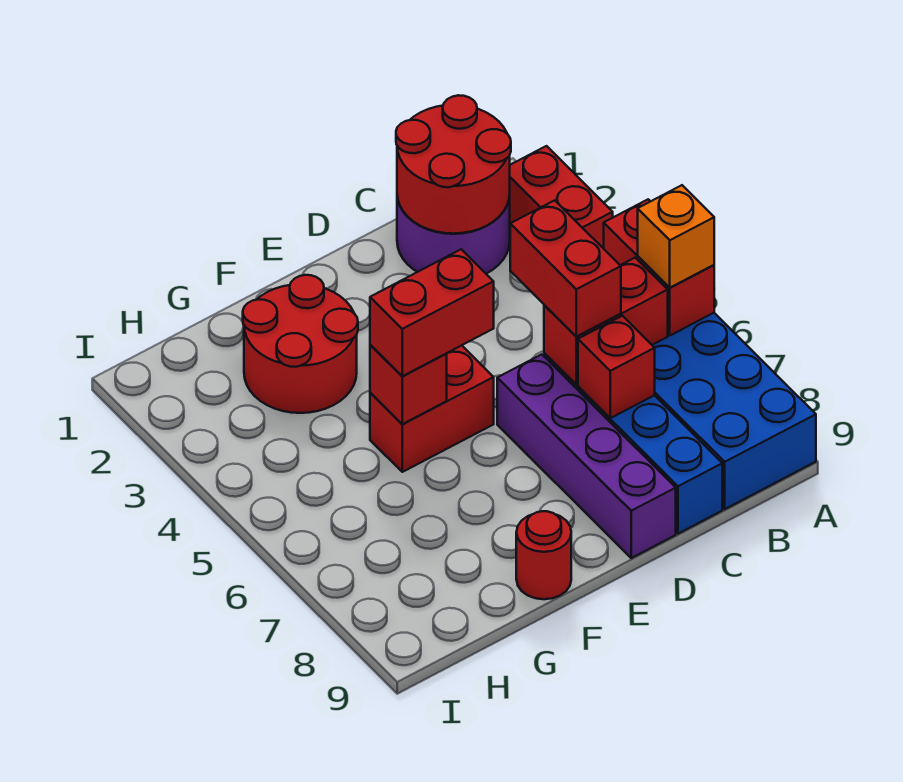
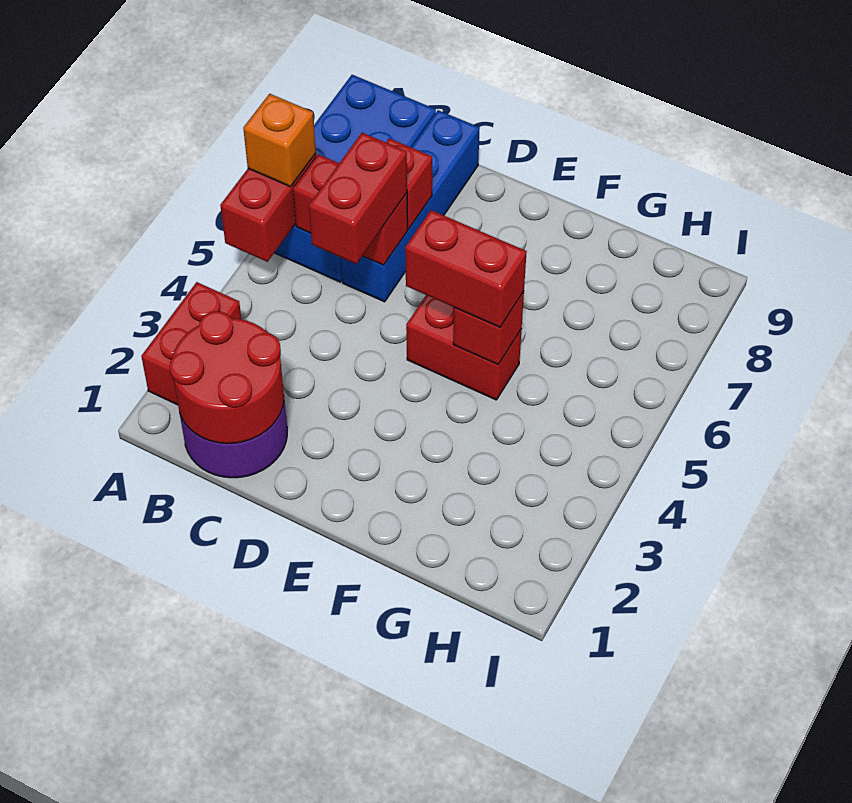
purple 1x4 brick [497,354,676,558] -> none
red 2x2 round brick [243,275,358,413] -> none
red 1x1 round brick [516,511,571,599] -> none

